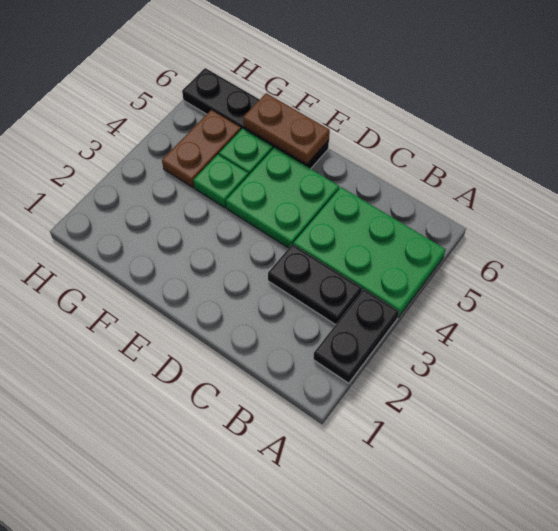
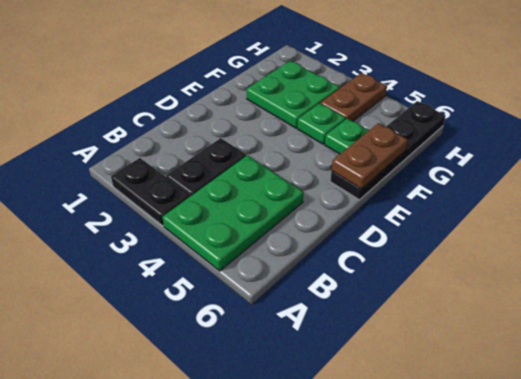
green 2x2 plate [226,148,339,248] -> green 2x2 plate moved to [247,61,340,128]
brown 1x2 plate [162,110,241,188] -> brown 1x2 plate turned to [321,73,387,121]

